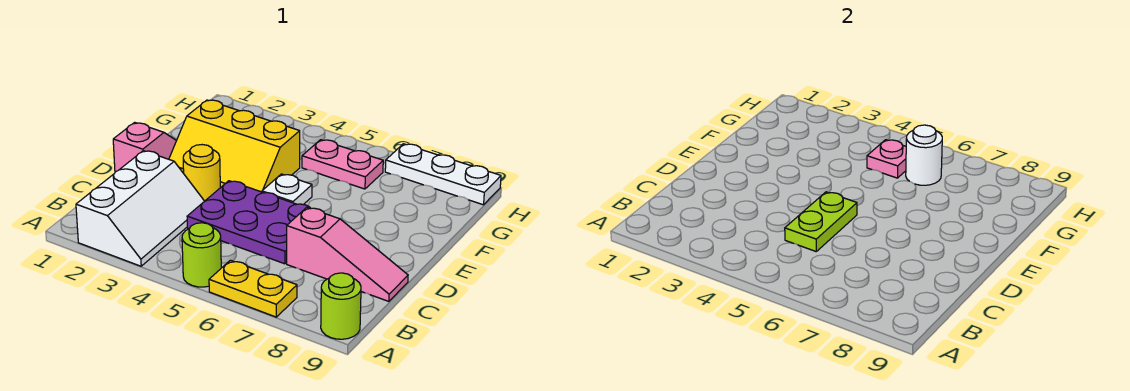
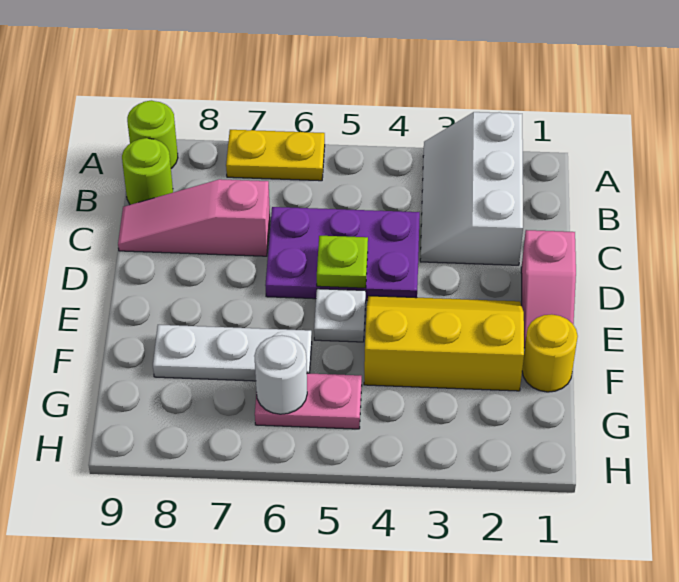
lime 1x1 round brick [182,223,221,287] -> lime 1x1 round brick moved to [122,138,173,205]
lime 1x2 plate [785,192,857,251] -> lime 1x1 plate [317,236,368,288]
yellow 1x1 round brick [183,145,220,201] -> yellow 1x1 round brick moved to [522,314,578,392]
pink 1x1 plate [867,140,906,178] -> none
white 1x3 plate [385,144,501,205] -> white 1x3 plate moved to [153,325,312,381]

